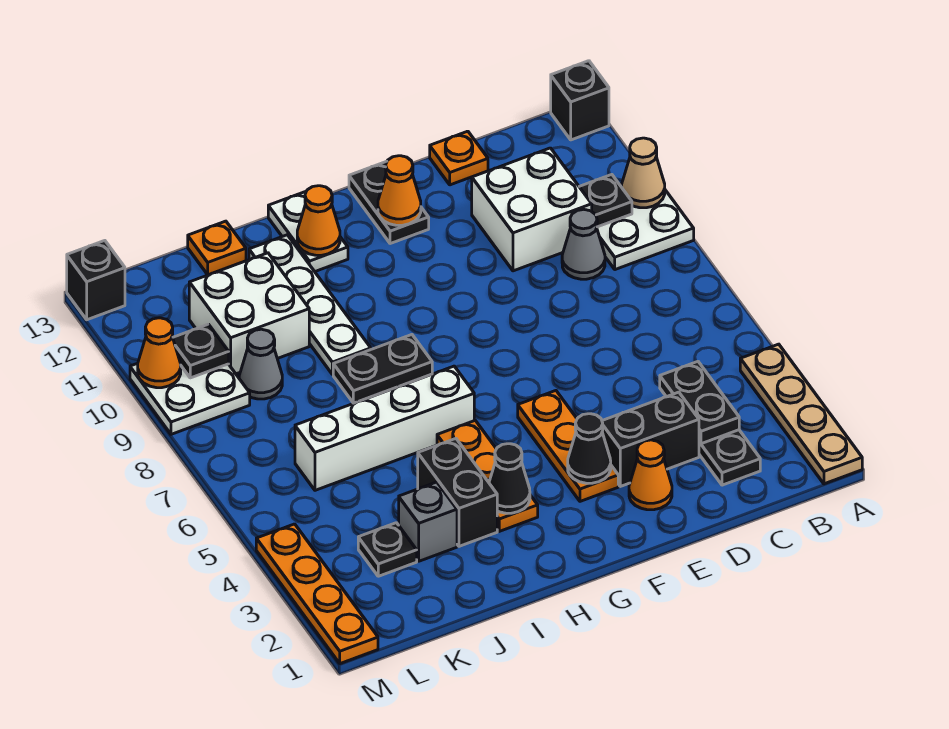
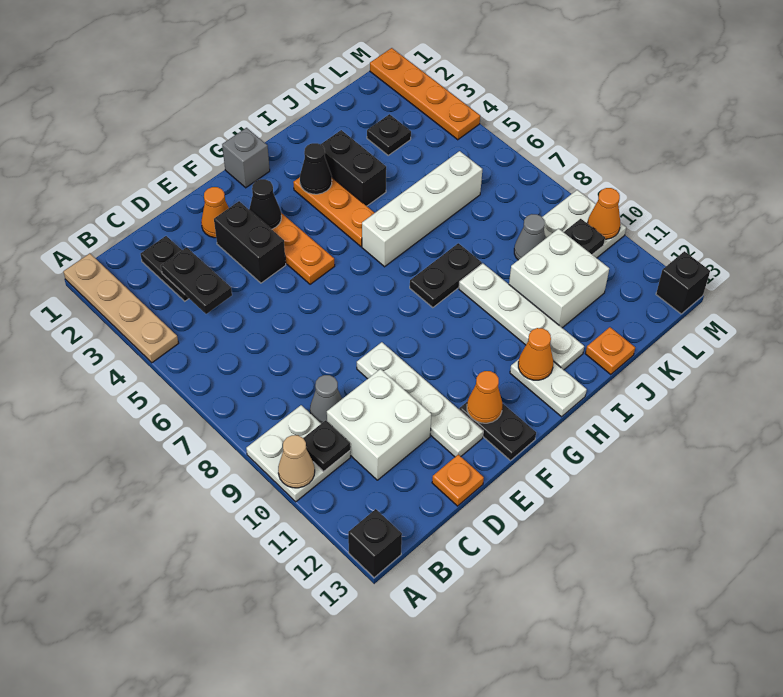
black 1x2 brick [602,392,699,486] -> black 1x2 brick turned to [214,201,286,283]
none -> white 1x4 plate [357,342,483,457]
grey 1x1 brick [399,482,457,561] -> grey 1x1 brick moved to [222,128,270,188]

